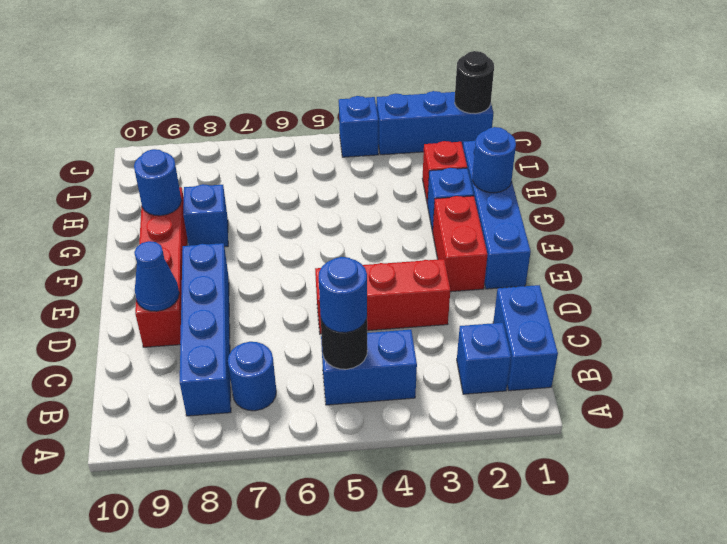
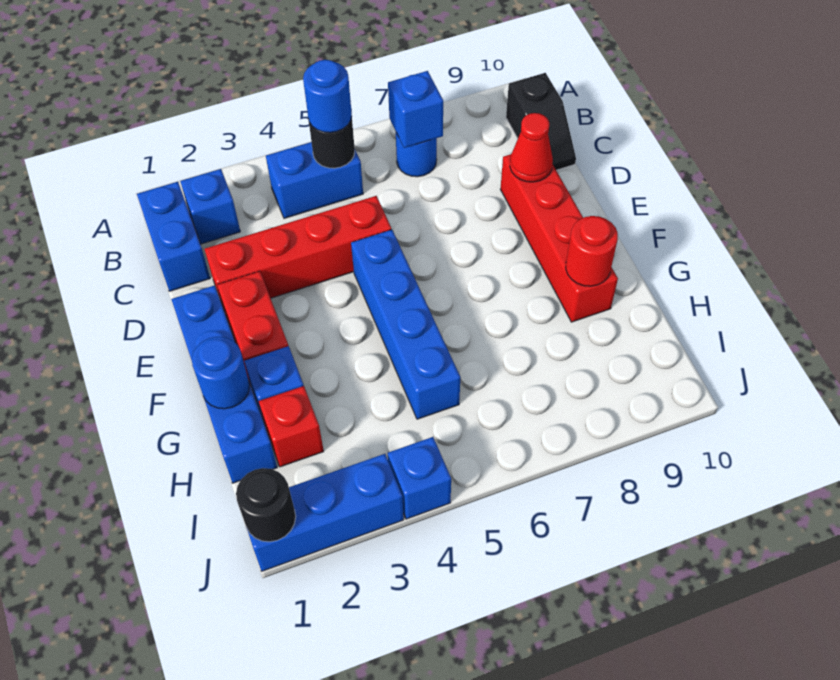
blue 1x4 brick [180,243,231,416] -> blue 1x4 brick moved to [351,230,460,419]
none -> black 1x2 slope [506,73,576,170]
red 1x3 brick [315,259,450,334] -> red 1x4 brick [205,196,391,309]
blue 1x1 cone [134,241,179,311] -> red 1x1 cone [510,113,553,182]
blue 1x1 brick [183,184,228,247] -> blue 1x1 brick moved to [388,71,443,148]
blue 1x1 round brick [134,149,182,216] -> red 1x1 round brick [566,216,618,286]

